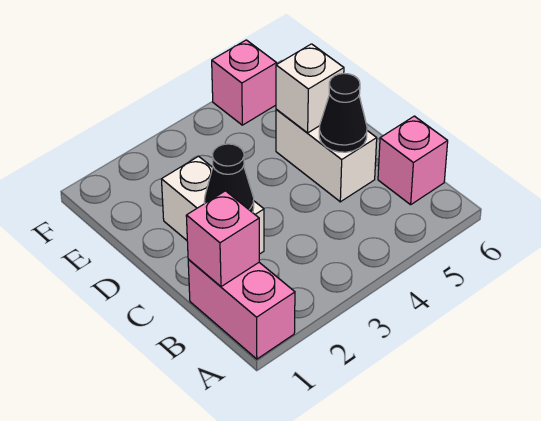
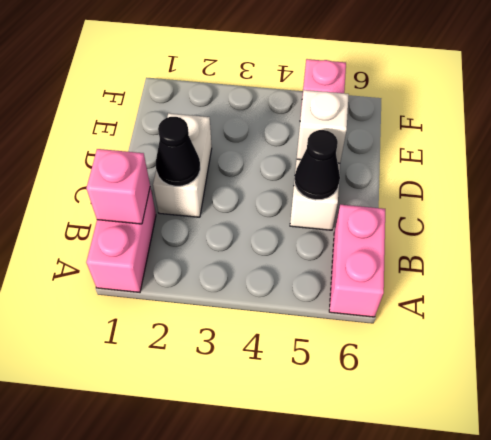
pink 1x1 brick [378,116,448,205] -> pink 1x2 brick [329,205,385,317]

